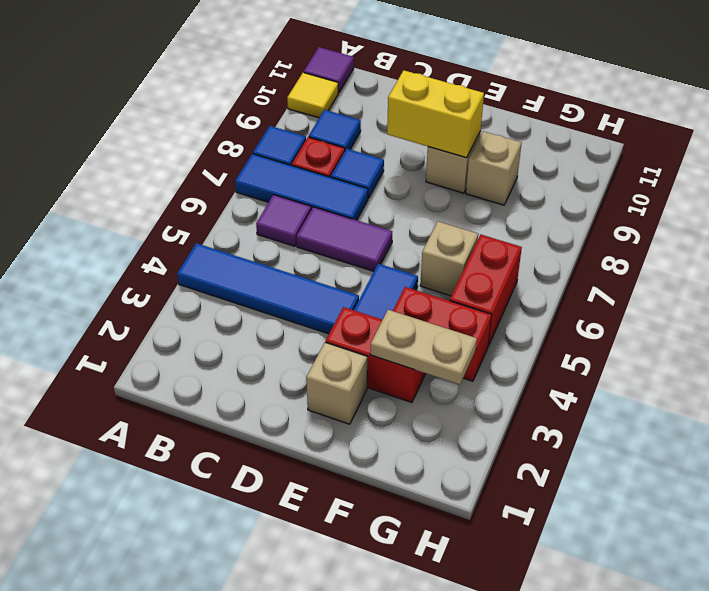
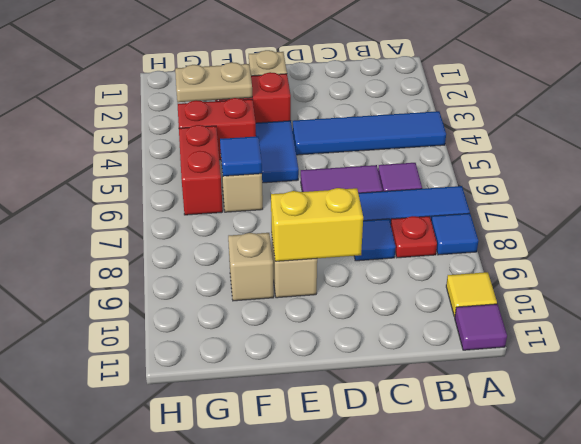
blue 1x1 tile [309,110,361,150] -> blue 1x1 tile moved to [220,136,262,176]

